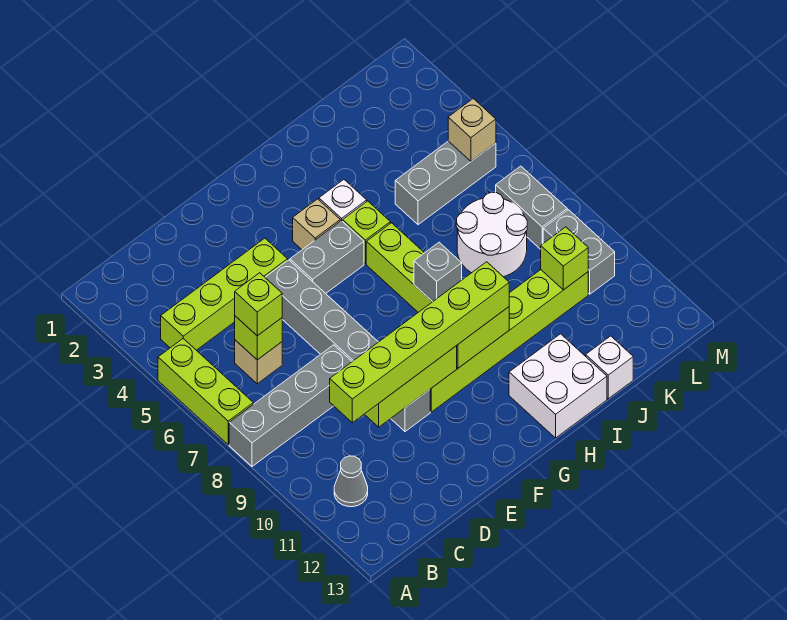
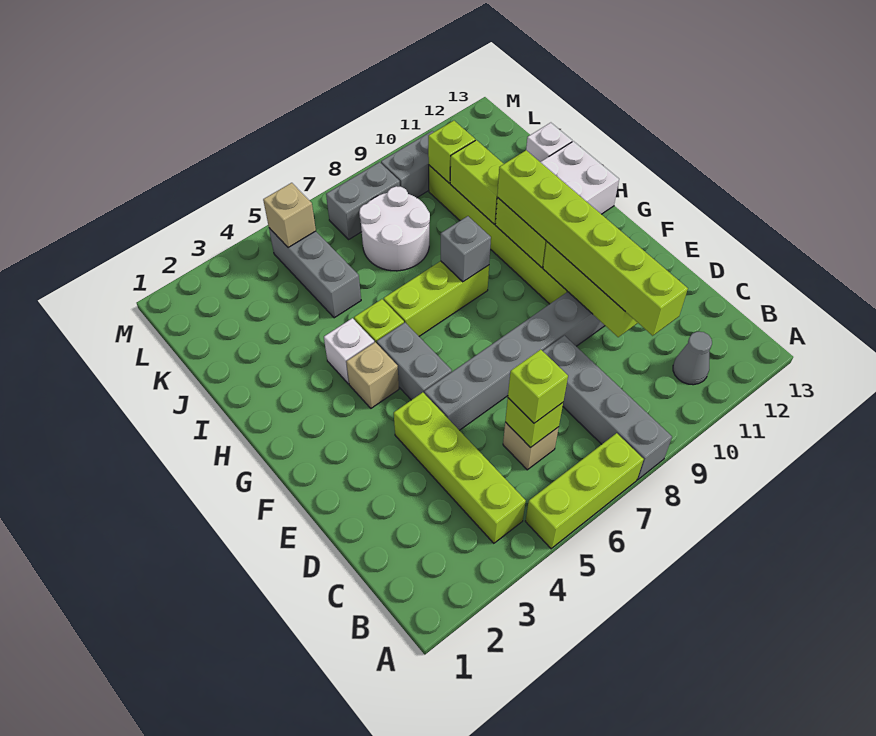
none -> lime 1x2 brick [450,140,503,224]

